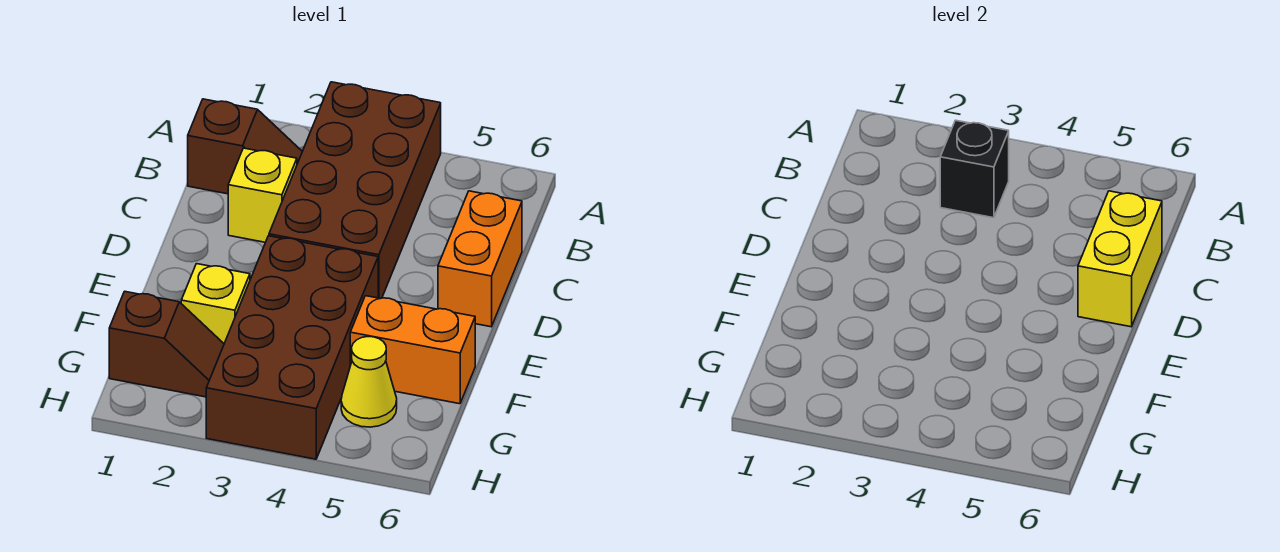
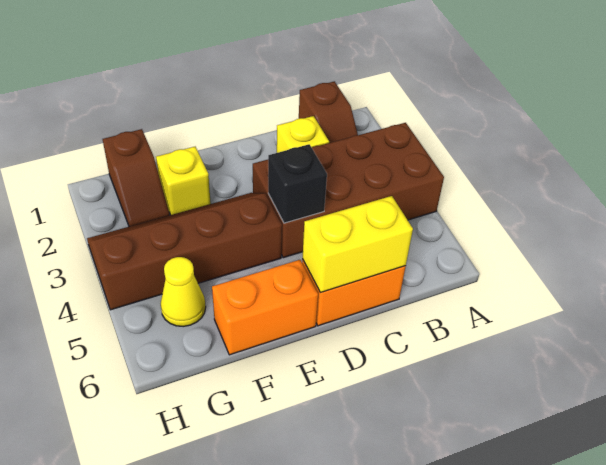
black 1x1 brick [940,120,1009,218] -> black 1x1 brick moved to [268,144,327,223]
brown 2x4 brick [206,236,378,459] -> brown 2x4 slope [87,193,282,310]
orange 1x2 brick [350,296,475,404] -> orange 1x2 brick turned to [212,260,318,355]

